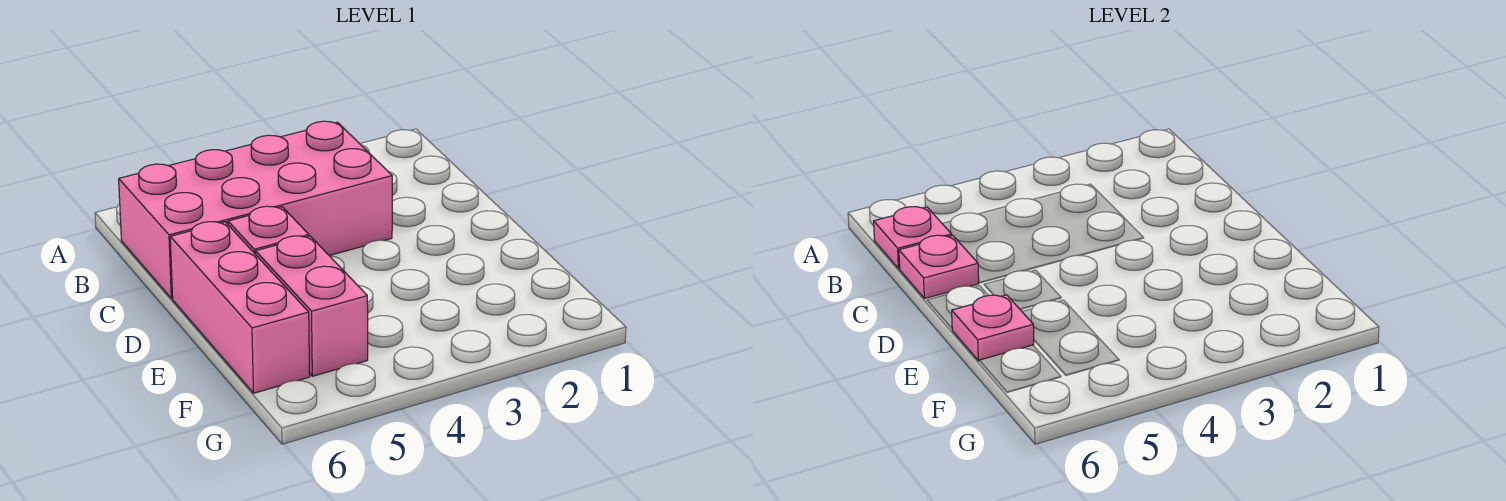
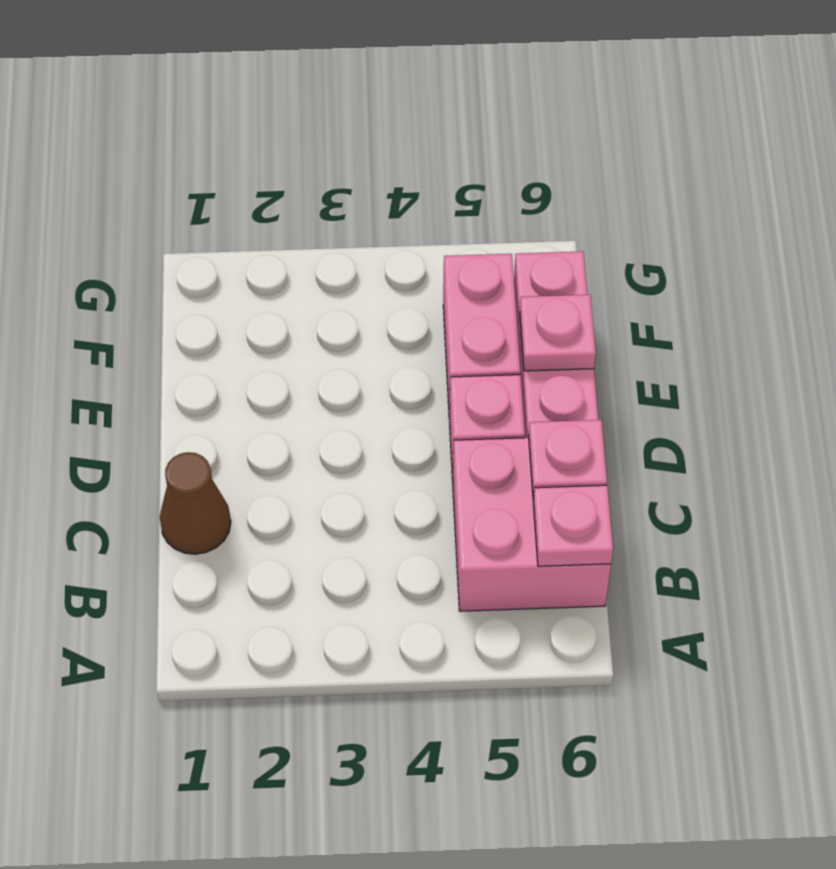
pink 2x4 brick [119,121,392,299] -> pink 2x2 brick [453,438,611,611]
none -> brown 1x1 cone [160,452,231,554]

